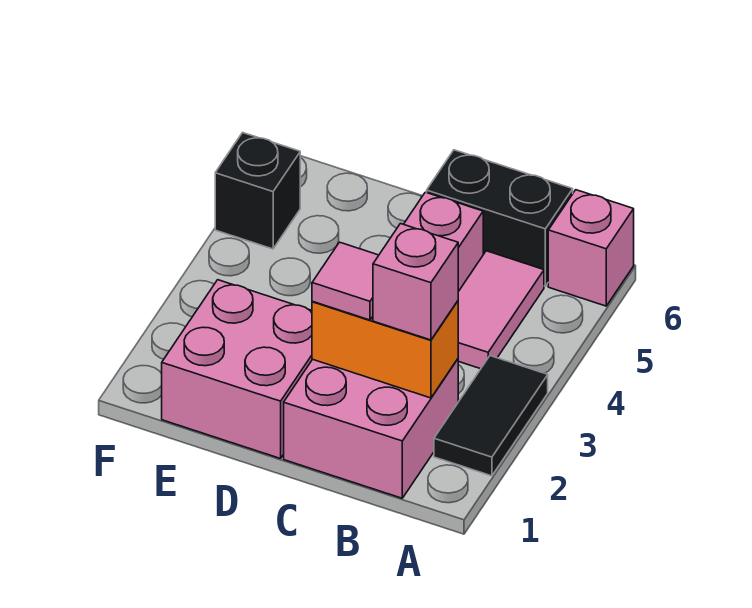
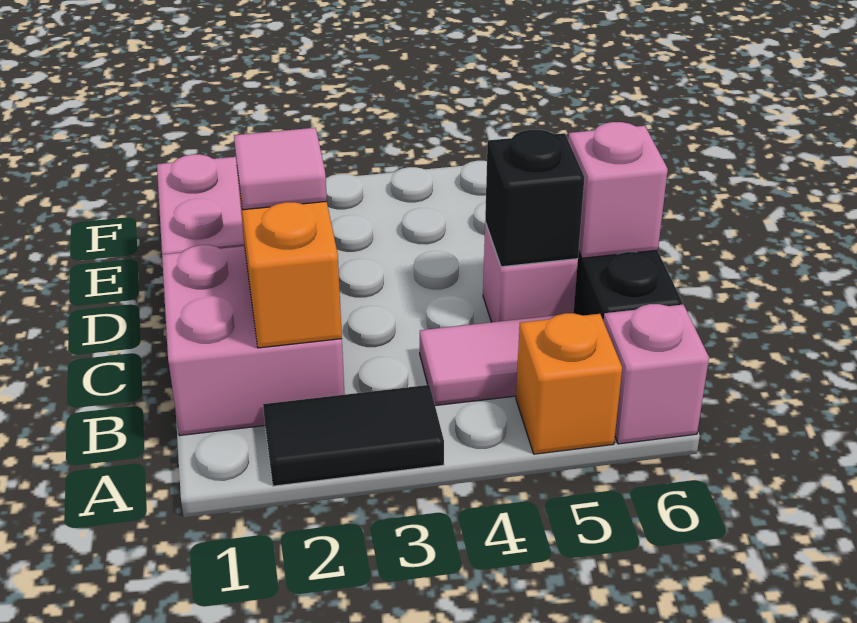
none -> orange 1x1 brick [516,313,622,454]
pink 1x1 brick [373,224,458,340] -> pink 1x1 brick moved to [568,122,668,258]
black 1x1 brick [215,133,300,249] -> black 1x1 brick moved to [485,130,584,267]

